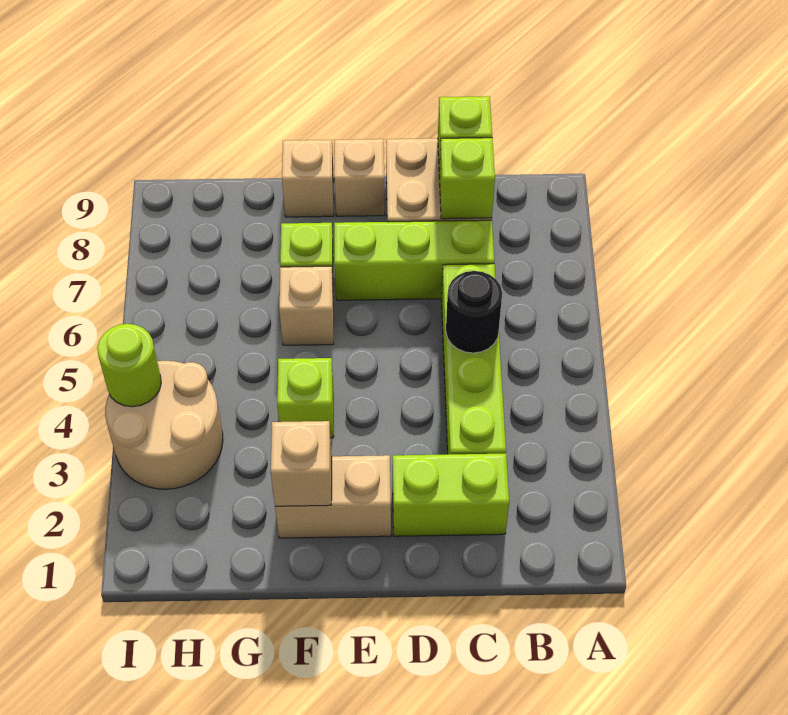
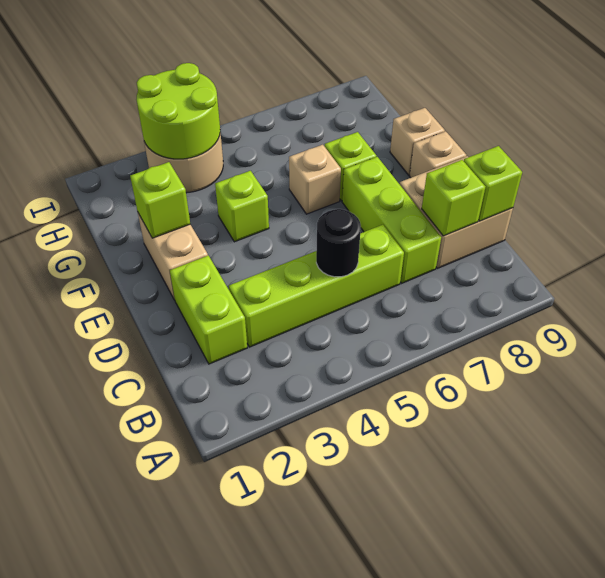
tan 1x1 brick [271,421,332,506] -> lime 1x1 brick [130,162,190,238]
lime 1x1 round brick [97,324,161,407] -> lime 2x2 round brick [136,63,220,159]

